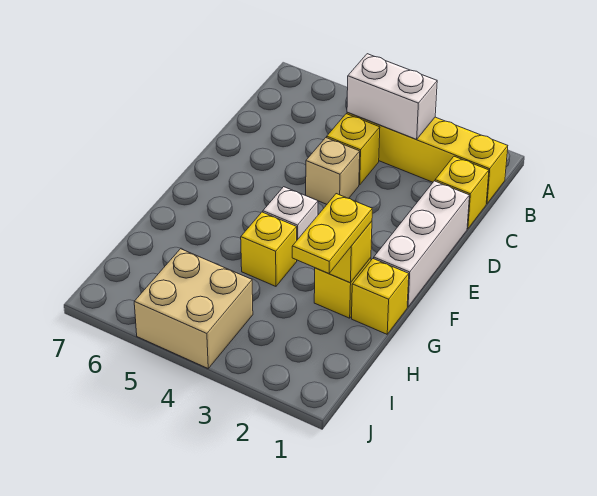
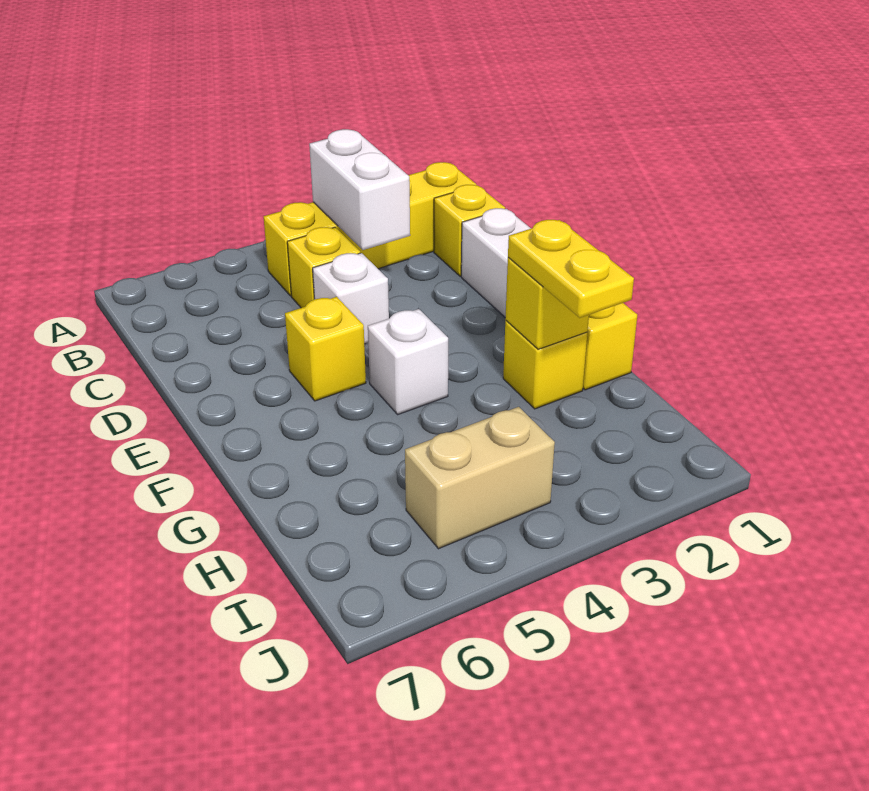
white 1x2 brick [347,54,437,139] -> white 1x2 brick turned to [309,129,410,250]
tan 1x1 brick [306,138,360,204] -> white 1x1 brick [313,253,389,344]
yellow 1x1 brick [241,212,297,286] -> yellow 1x1 brick moved to [285,297,366,401]
tan 2x2 brick [134,249,253,368] -> tan 1x2 brick [405,407,555,549]

